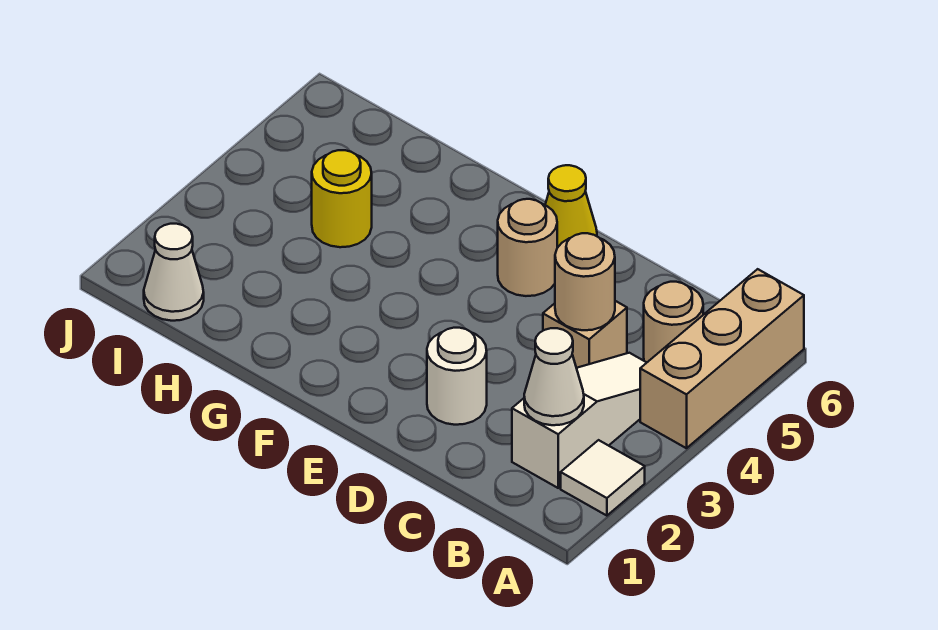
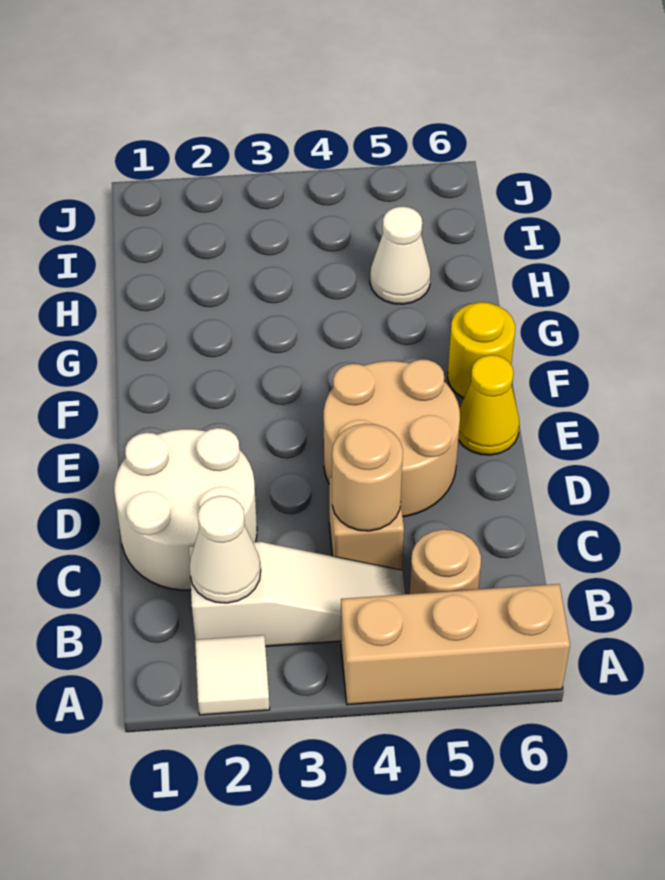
white 1x1 round brick [427,328,487,425] -> white 2x2 round brick [114,428,257,590]
tan 1x1 round brick [498,199,557,296] -> tan 2x2 round brick [324,359,460,517]
yellow 1x1 round brick [312,150,372,247] -> yellow 1x1 round brick moved to [448,302,515,398]
white 1x1 cone [144,224,204,321] -> white 1x1 cone moved to [370,207,431,304]

